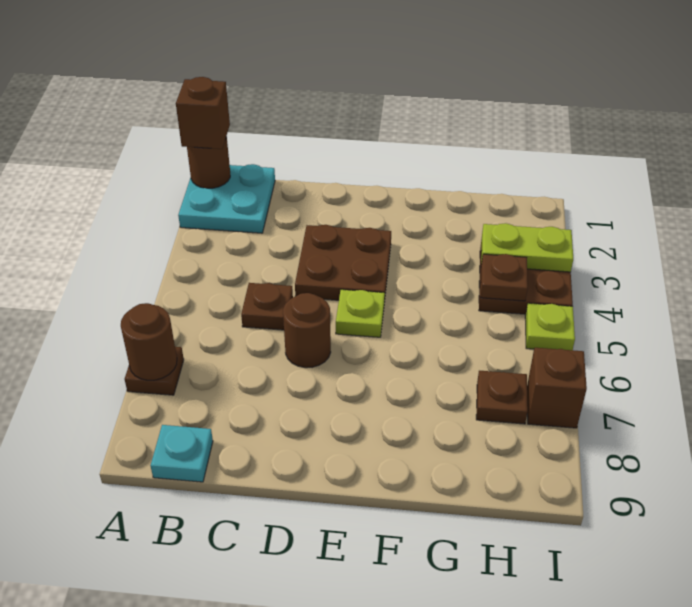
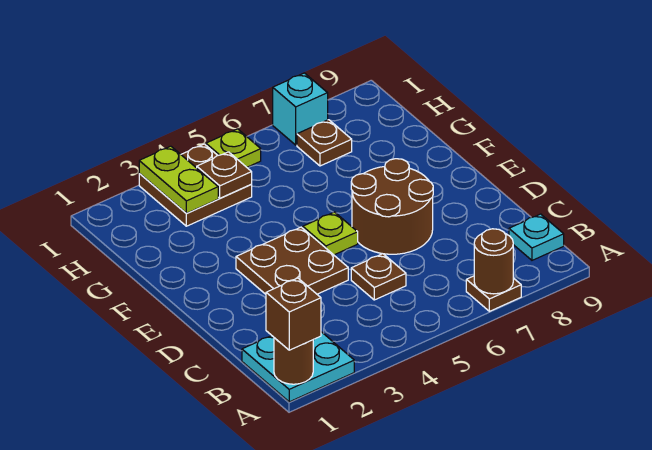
brown 1x1 round brick [283,293,331,368] -> brown 2x2 round brick [351,159,433,254]
brown 1x1 brick [527,348,587,428] -> cyan 1x1 brick [273,73,328,145]

